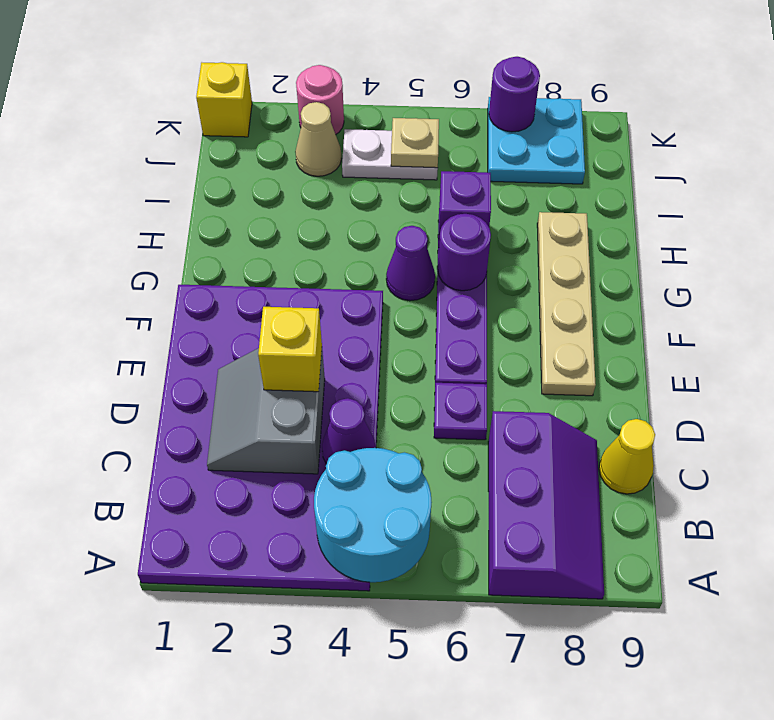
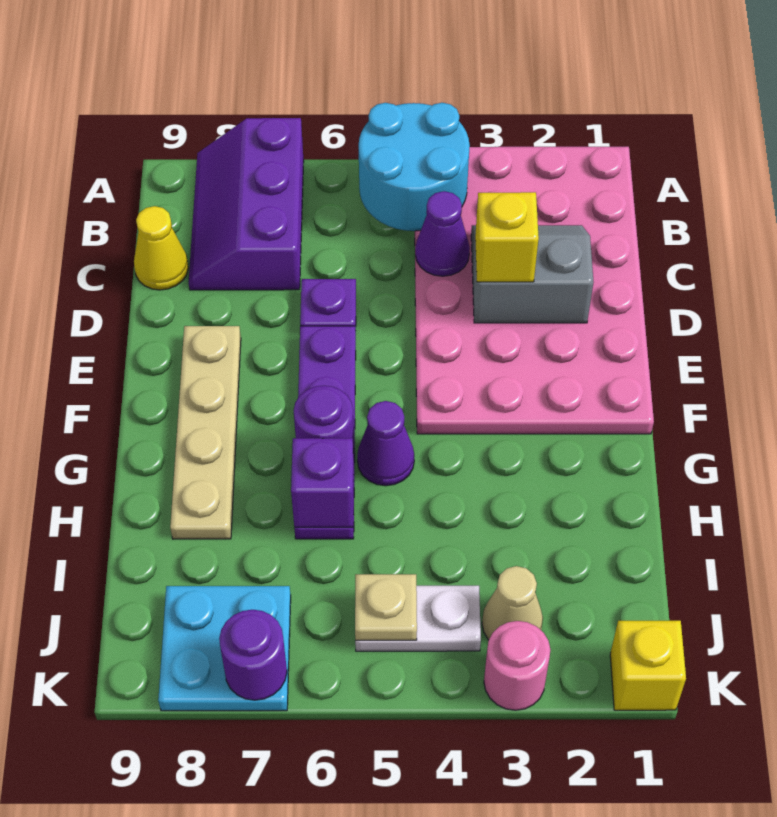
purple 4x6 plate [138,285,383,591] -> pink 4x6 plate [415,147,654,434]
grey 2x2 slope [207,348,325,474] -> grey 2x2 slope turned to [471,225,593,323]

